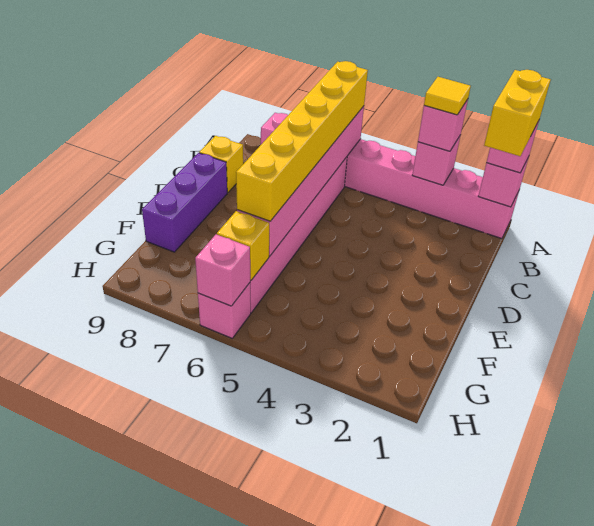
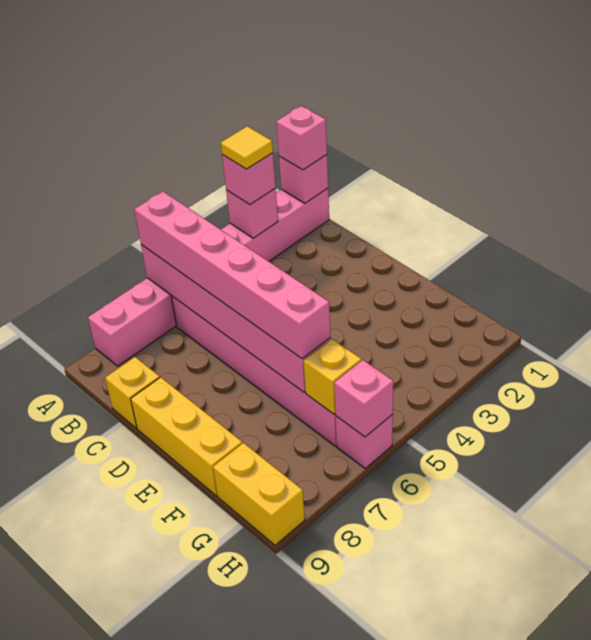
yellow 1x2 brick [484,70,551,156] -> yellow 1x2 brick moved to [213,443,305,545]
yellow 1x6 brick [236,61,368,221] -> pink 1x6 brick [134,192,330,359]
purple 1x3 brick [142,153,227,252] -> yellow 1x3 brick [131,377,242,496]

